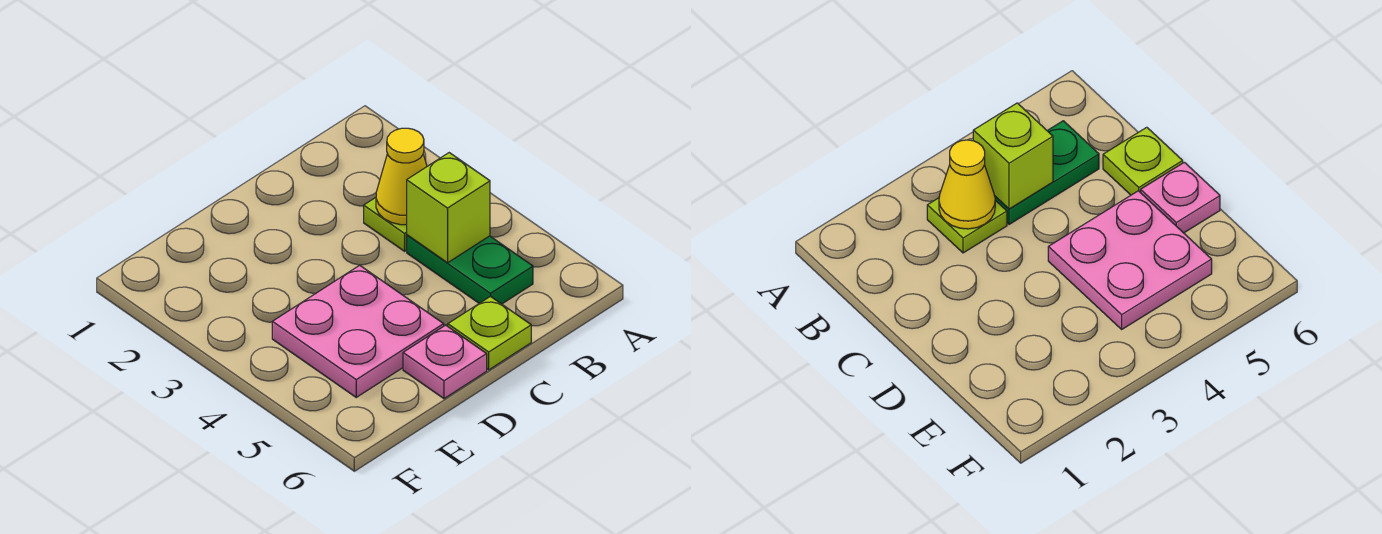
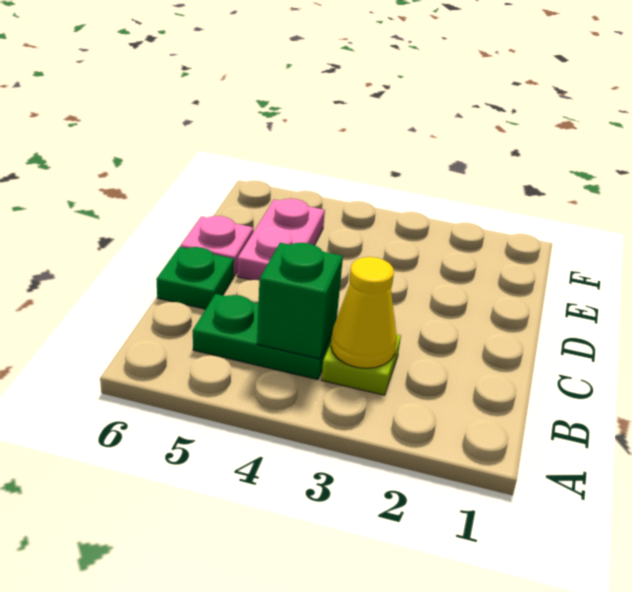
lime 1x1 brick [407,153,490,263] -> green 1x1 brick [257,243,343,359]
lime 1x1 plate [448,296,531,370] -> green 1x1 plate [156,247,234,309]
pink 2x2 plate [272,265,444,397] -> pink 1x2 plate [237,198,325,280]

